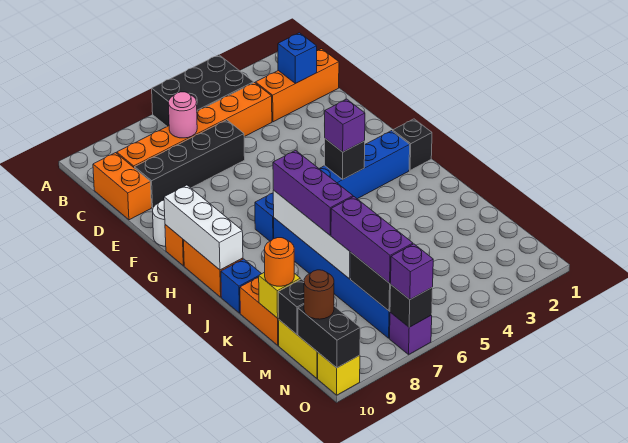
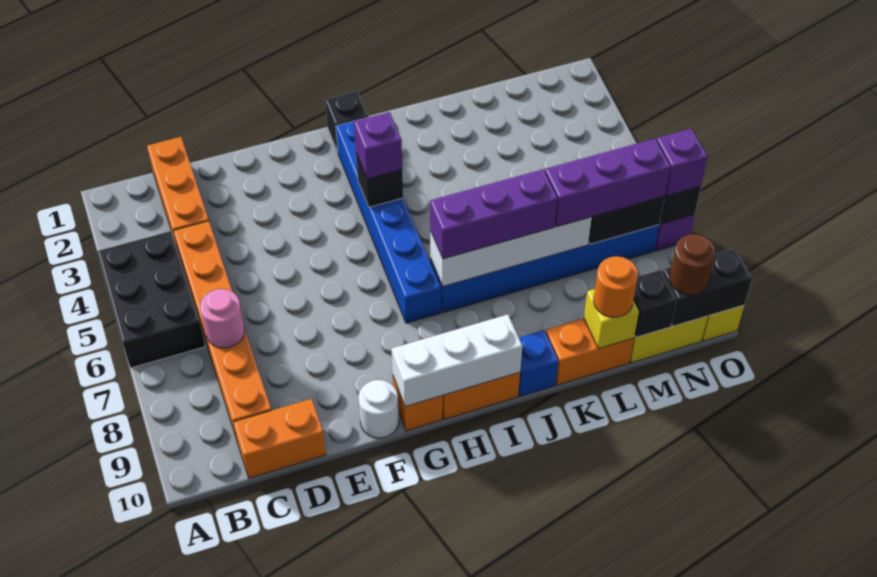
blue 1x1 brick [278,33,317,83] -> none
black 1x4 brick [135,120,245,207] -> none

